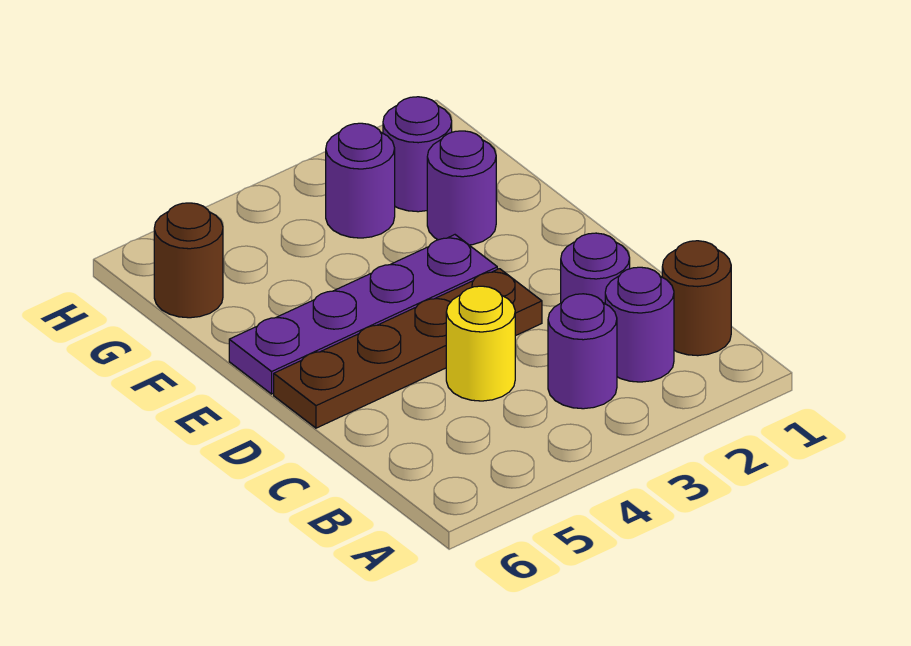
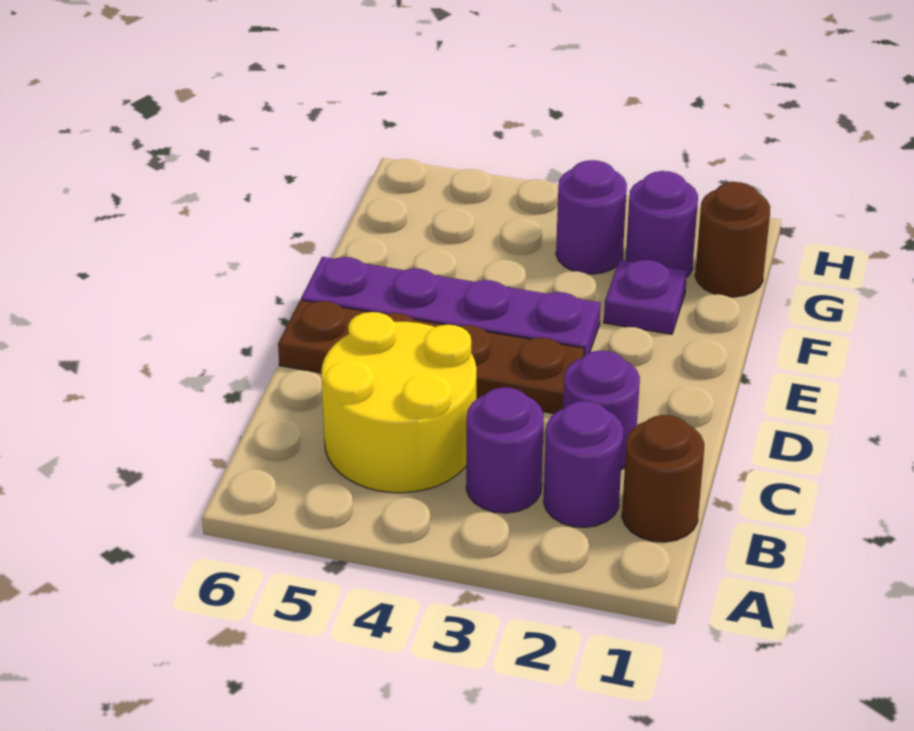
yellow 1x1 round brick [446,286,515,401] -> yellow 2x2 round brick [321,312,477,493]
purple 1x1 round brick [427,131,496,245] -> purple 1x1 plate [604,260,687,334]
brown 1x1 round brick [154,203,223,318] -> brown 1x1 round brick moved to [695,182,770,297]

